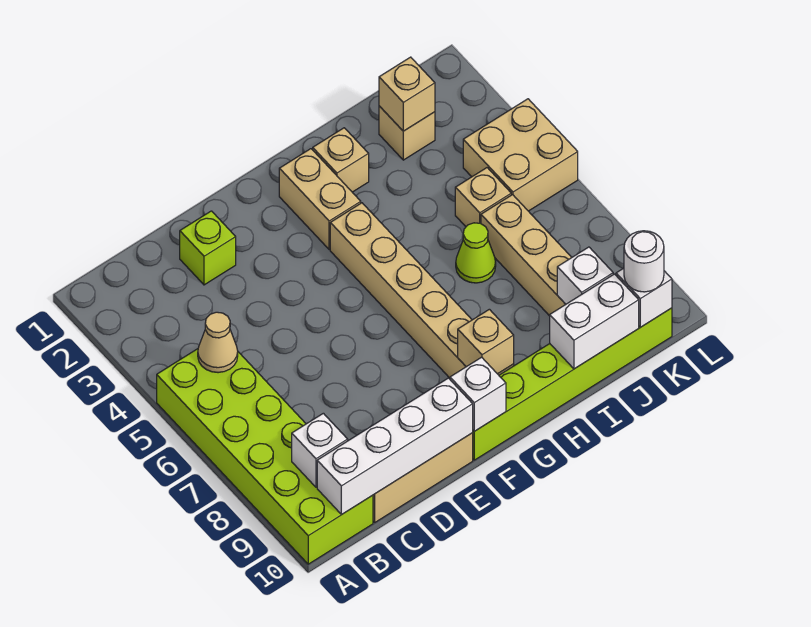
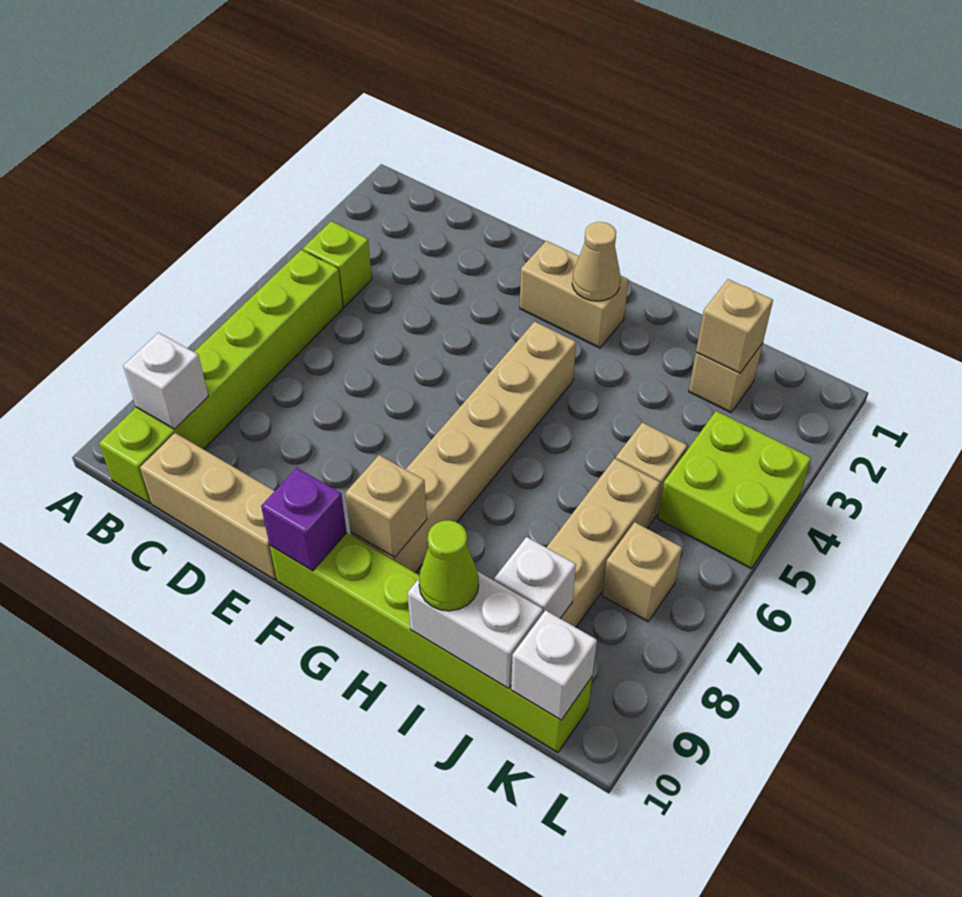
lime 2x6 brick [157,349,373,564] -> lime 1x6 brick [99,250,343,503]
tan 1x1 cone [198,312,238,373] -> tan 1x1 cone moved to [572,222,621,301]
white 1x4 brick [317,378,473,514] -> none
lime 1x1 brick [180,211,236,285] -> lime 1x1 brick moved to [303,221,372,307]
white 1x1 brick [450,357,506,431] -> purple 1x1 brick [261,468,347,571]
tan 1x2 brick [279,149,361,250] -> tan 1x2 brick turned to [520,241,629,348]
tan 1x1 brick [313,128,369,192] -> tan 1x1 brick moved to [602,522,682,621]
lime 1x1 cone [456,223,496,283] -> lime 1x1 cone moved to [419,520,479,611]
tan 2x2 brick [463,99,578,211] -> lime 2x2 brick [658,411,811,569]
white 1x1 round brick [624,231,664,292] -> none

